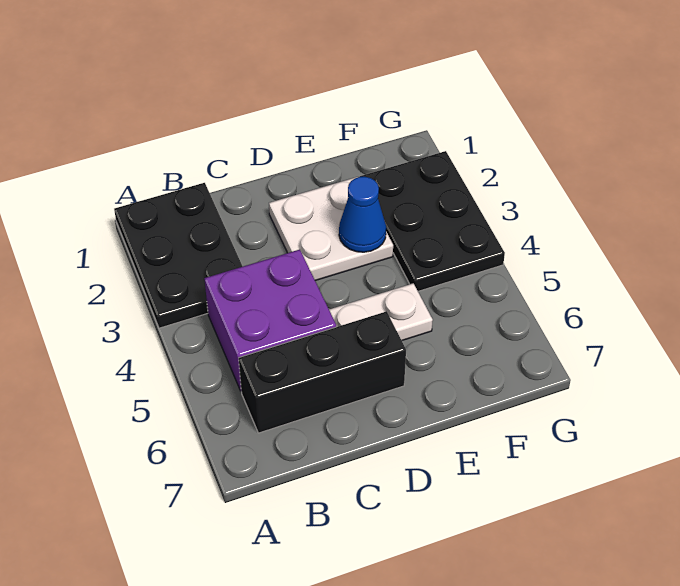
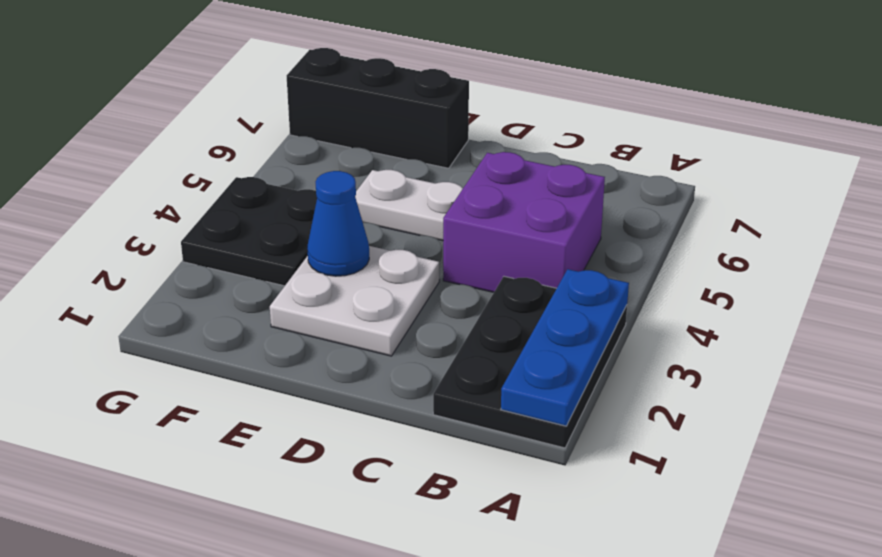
none -> blue 1x3 plate [501,269,629,426]
black 1x3 brick [239,311,406,433] -> black 1x3 brick moved to [287,48,469,168]
black 2x3 plate [360,151,505,291] -> black 2x2 plate [181,177,317,286]

